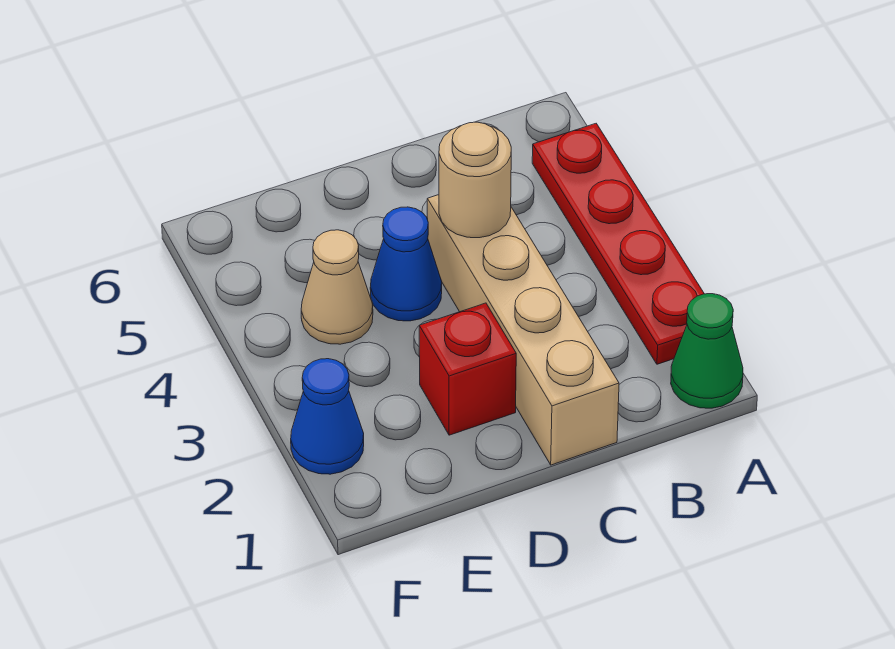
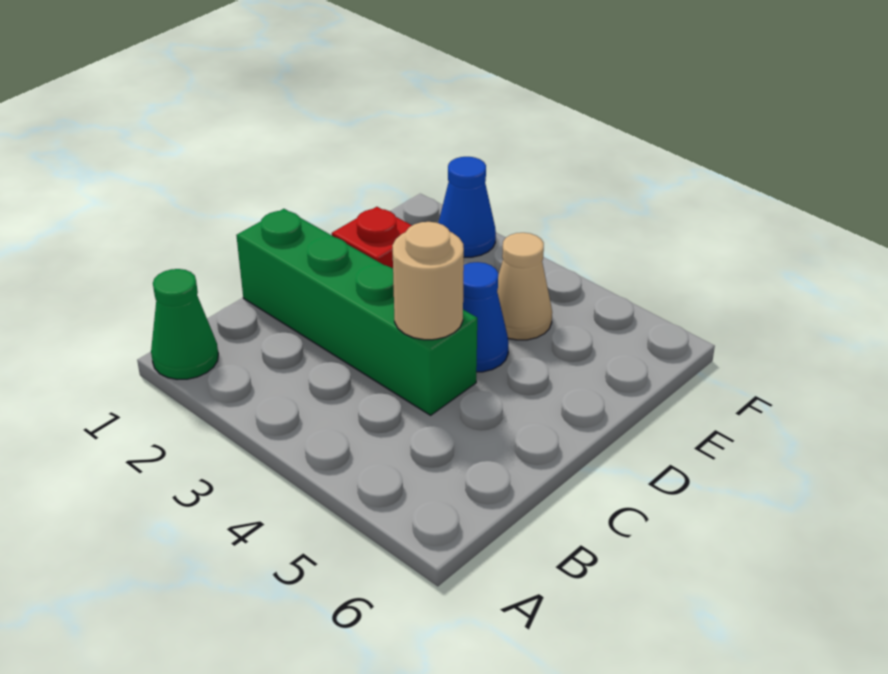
red 1x4 plate [532,124,704,364] -> none
tan 1x4 brick [427,195,619,465] -> green 1x4 brick [236,209,477,415]

